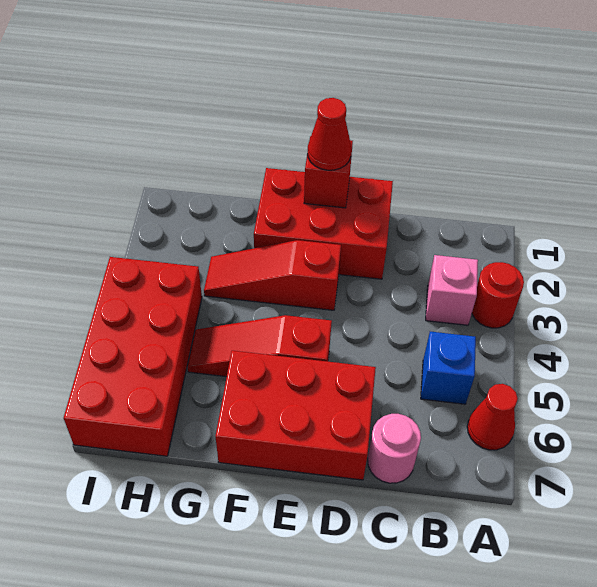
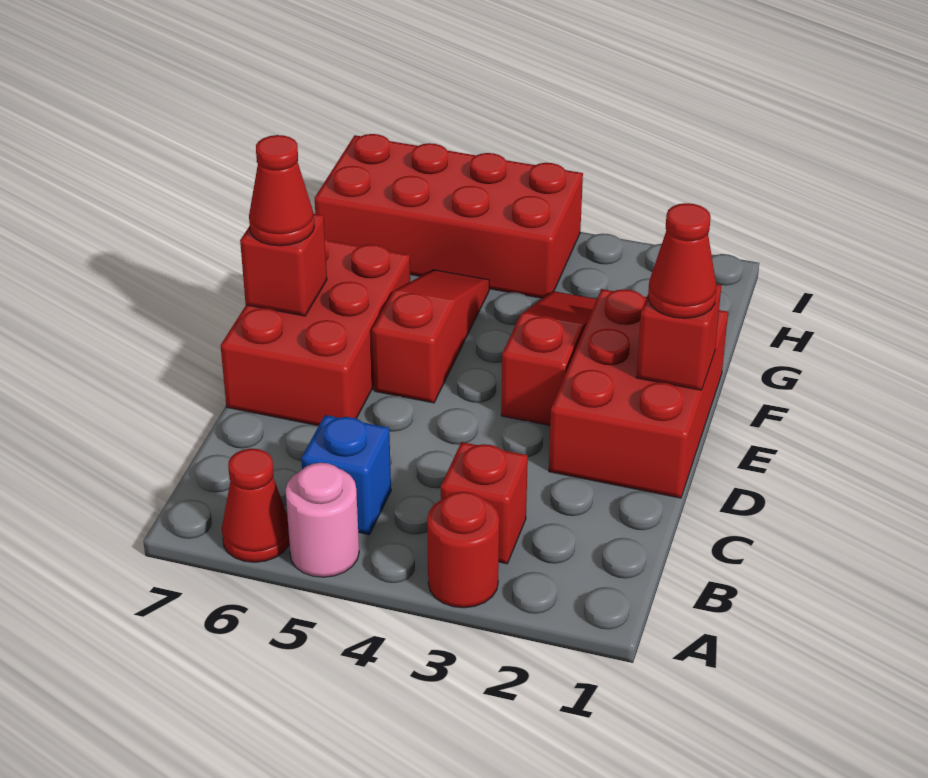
pink 1x1 brick [426,255,478,325] -> red 1x1 brick [441,442,528,564]
pink 1x1 round brick [368,414,421,483] -> pink 1x1 round brick moved to [286,463,359,577]
none -> red 1x1 brick [240,214,327,316]
none -> red 1x1 cone [249,135,314,246]

